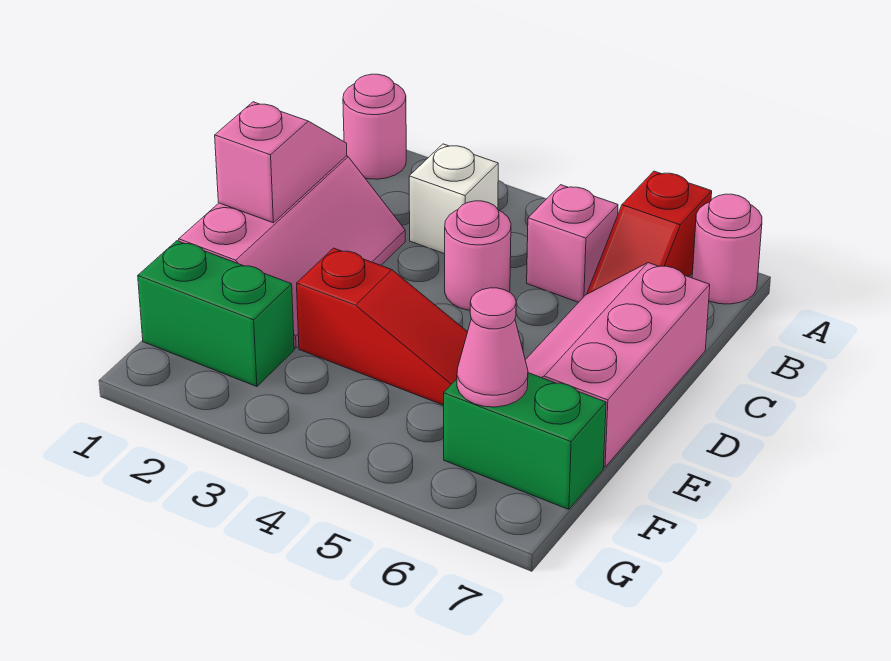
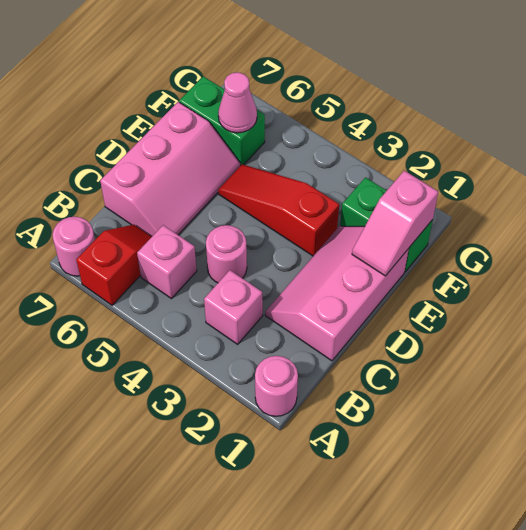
white 1x1 brick [409,144,498,254] -> pink 1x1 brick [204,270,263,344]
pink 1x2 slope [215,102,347,223] -> pink 1x2 slope moved to [352,171,438,276]

